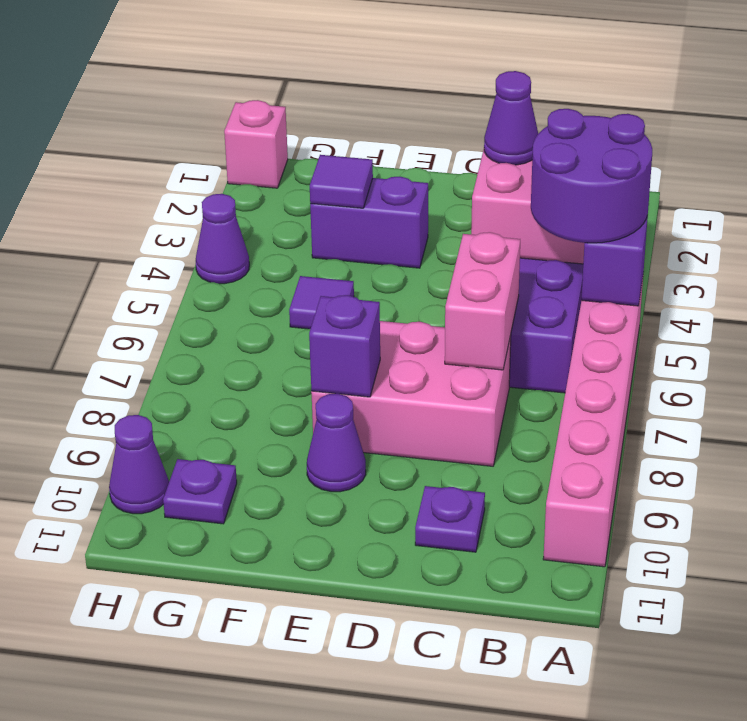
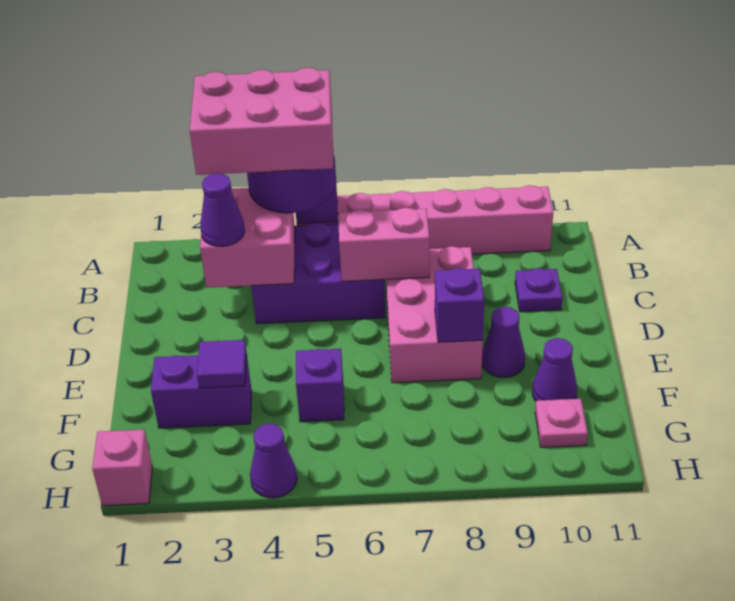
none -> pink 2x3 brick [190,68,333,175]
purple 1x2 brick [310,177,428,268] -> purple 1x2 brick turned to [151,354,252,428]
purple 1x1 tile [289,276,354,329] -> purple 1x1 brick [296,349,344,422]
purple 1x1 plate [163,459,237,524] -> pink 1x1 plate [535,399,588,447]
purple 1x1 cone [109,415,169,514] -> purple 1x1 cone moved to [532,338,577,401]

